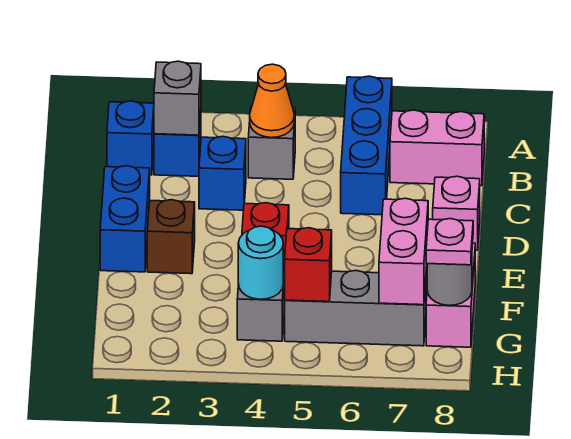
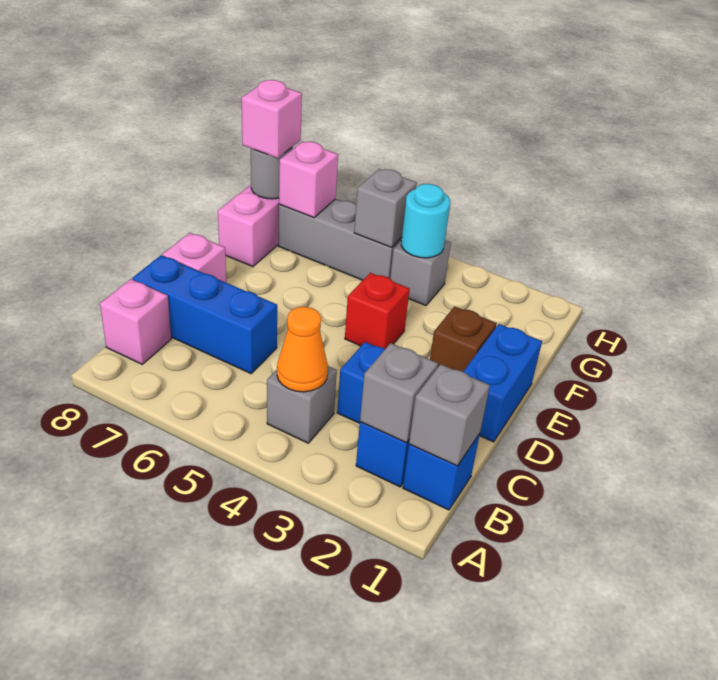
blue 1x3 brick [341,76,392,215] -> blue 1x3 brick turned to [132,255,277,374]
none -> grey 1x1 brick [409,364,490,466]
pink 1x2 brick [390,110,484,186] -> pink 1x1 brick [100,279,171,364]
pink 1x2 brick [379,198,428,305] -> pink 1x1 brick [279,142,338,217]
red 1x1 brick [284,228,332,302] -> grey 1x1 brick [354,169,417,247]
pink 1x1 plate [426,219,473,265] -> pink 1x1 brick [242,80,302,158]

